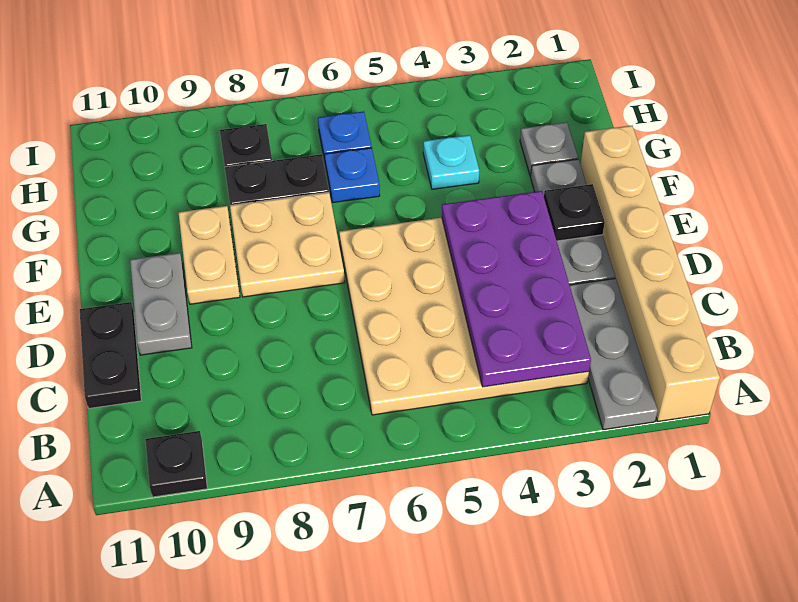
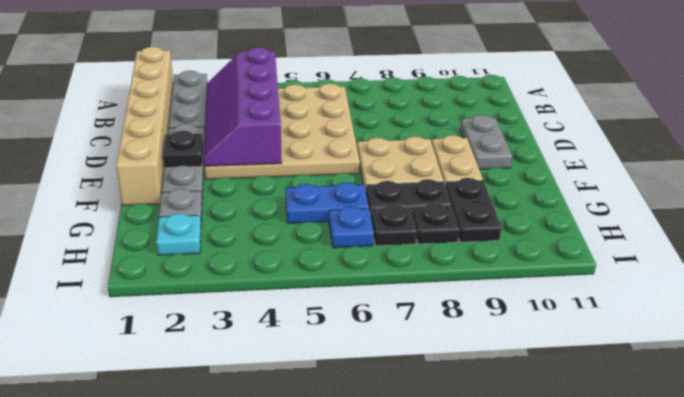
black 1x1 plate [145,431,207,497] -> black 1x1 plate moved to [370,205,417,246]
purple 2x4 plate [442,191,591,387] -> purple 2x4 slope [204,47,282,166]
black 1x2 plate [80,302,141,408] -> black 1x2 plate moved to [445,178,501,242]
cyan 1x1 plate [423,135,479,189] -> cyan 1x1 plate moved to [156,213,201,255]
blue 1x1 plate [325,148,380,203] -> blue 1x2 plate [285,182,369,223]

